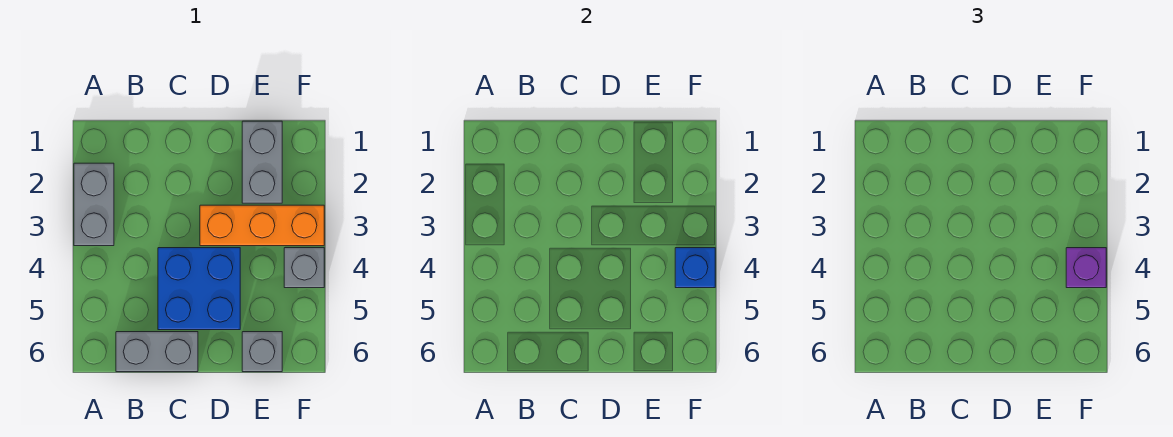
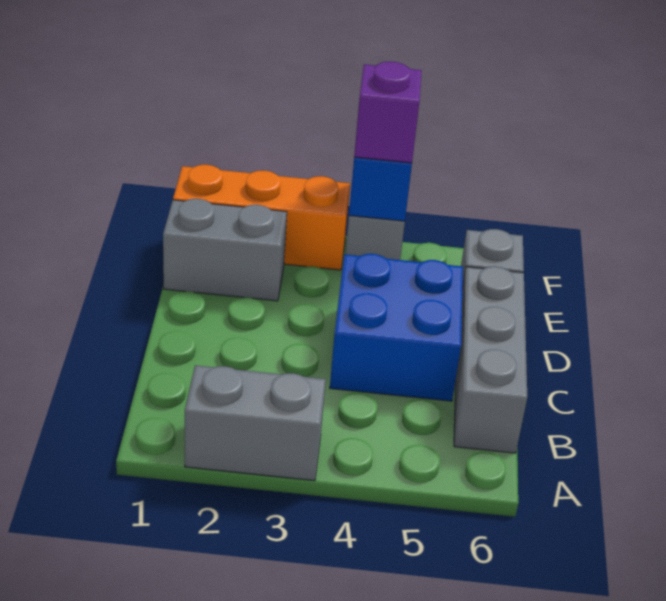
grey 1x2 brick [116,332,198,372] -> grey 1x3 brick [454,266,527,453]
orange 1x3 brick [200,205,324,246] -> orange 1x3 brick turned to [173,165,350,270]

